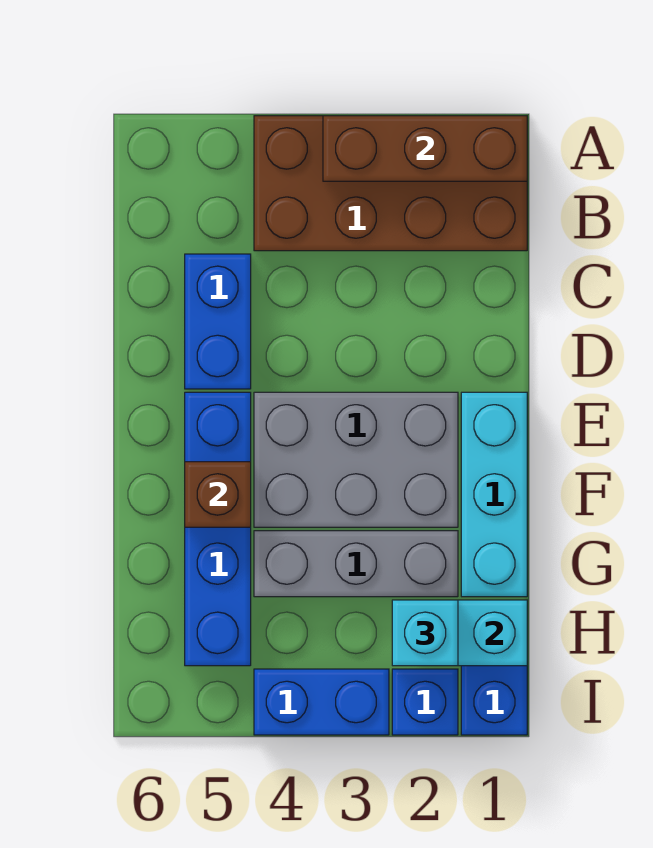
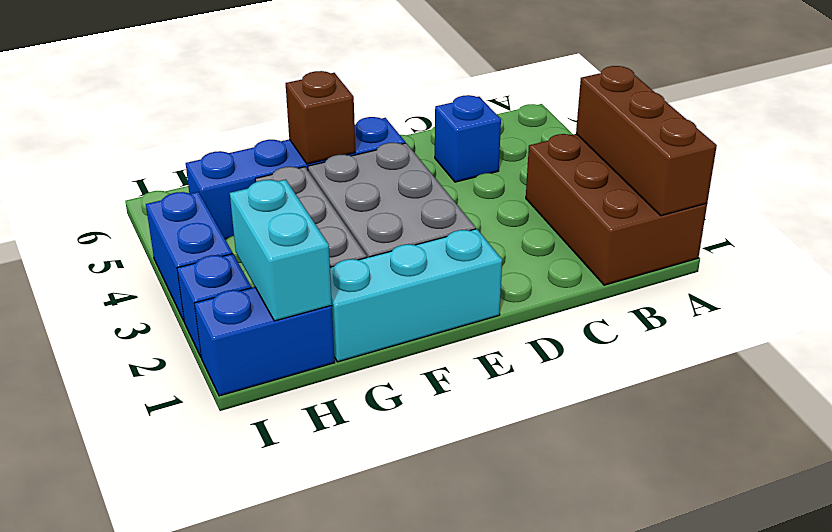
brown 2x4 brick [254,116,527,251] -> brown 2x3 brick [526,134,707,285]
blue 1x2 brick [185,254,251,389] -> blue 1x1 brick [435,95,501,182]
cyan 1x1 brick [392,600,458,666] -> none

